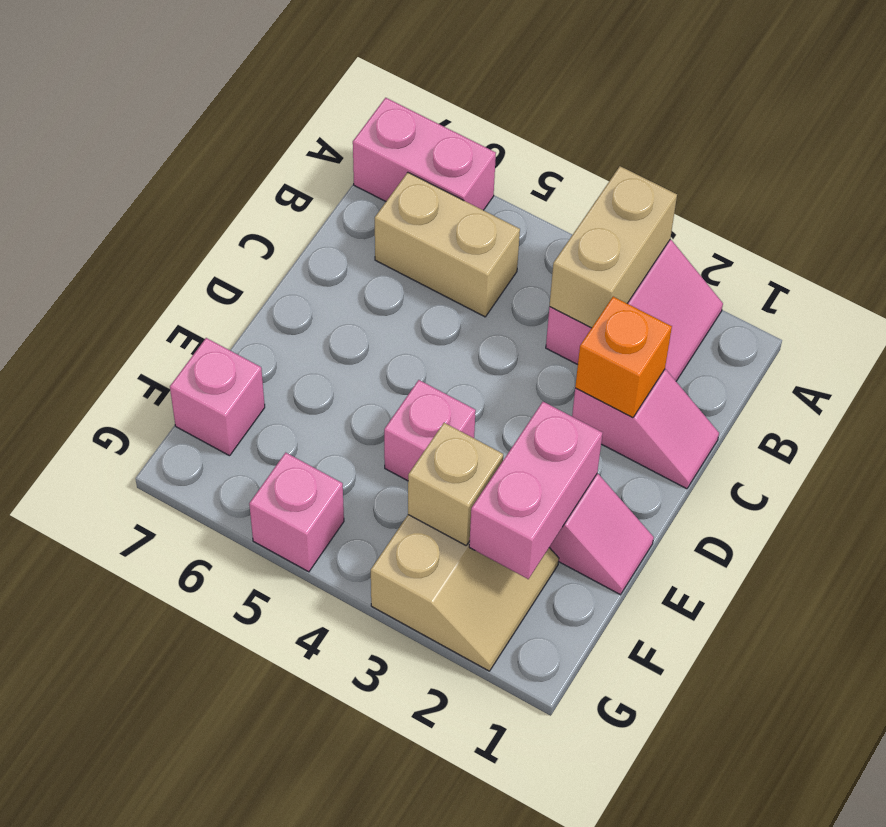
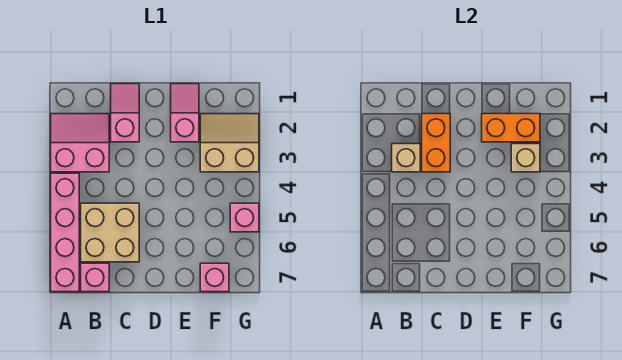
tan 1x2 brick [550,166,677,328] -> tan 1x1 brick [392,144,420,172]
pink 1x2 brick [353,98,496,210] -> pink 1x4 brick [51,173,79,292]
tan 1x2 brick [375,173,520,317] -> tan 2x2 brick [81,203,139,262]
orange 1x1 brick [575,297,672,418] -> orange 1x2 brick [422,114,450,172]
pink 1x2 brick [469,402,603,579] -> orange 1x2 brick [482,114,540,142]
pink 1x1 brick [384,380,476,481] -> pink 1x1 brick moved to [81,263,109,292]

